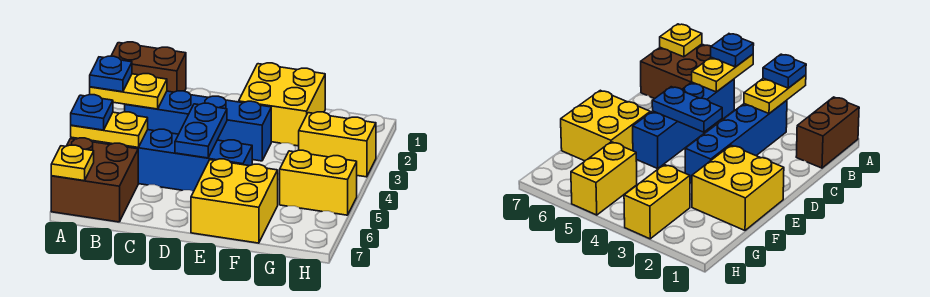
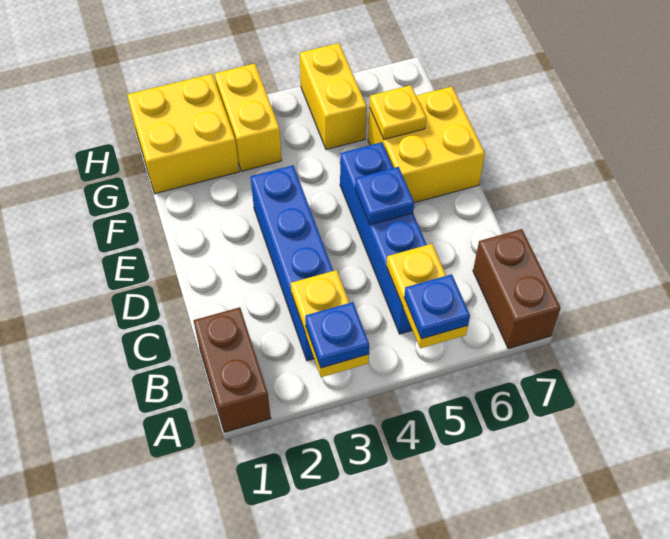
brown 2x2 brick [51,138,138,222] -> brown 1x2 brick [473,229,561,349]
yellow 1x1 plate [51,145,94,181] -> yellow 1x1 plate moved to [369,85,426,139]
blue 1x2 plate [175,103,227,158] -> blue 1x1 plate [355,167,414,225]
yellow 2x2 brick [239,63,325,146] -> yellow 2x2 brick moved to [127,74,239,194]

